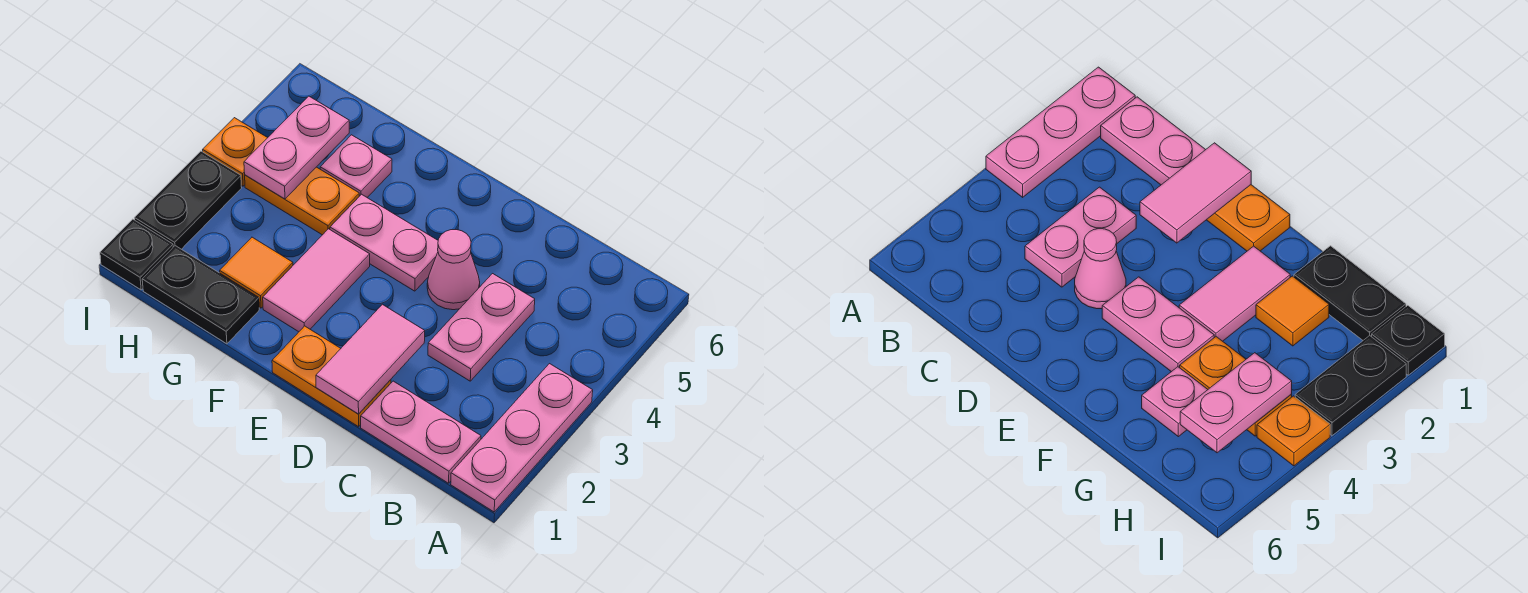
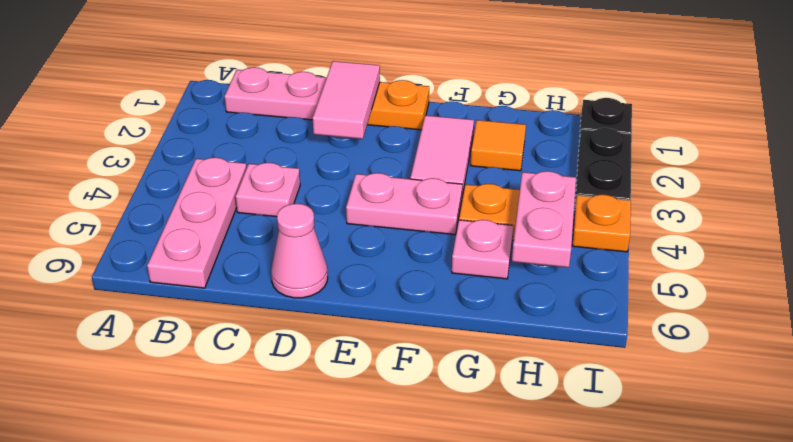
pink 1x3 plate [451,364,593,512] -> pink 1x3 plate moved to [147,157,247,288]
pink 1x2 plate [428,274,535,381] -> pink 1x1 plate [236,163,300,217]
pink 1x1 cone [427,230,480,310] -> pink 1x1 cone moved to [271,204,328,298]
black 1x2 plate [142,246,259,344] -> none

